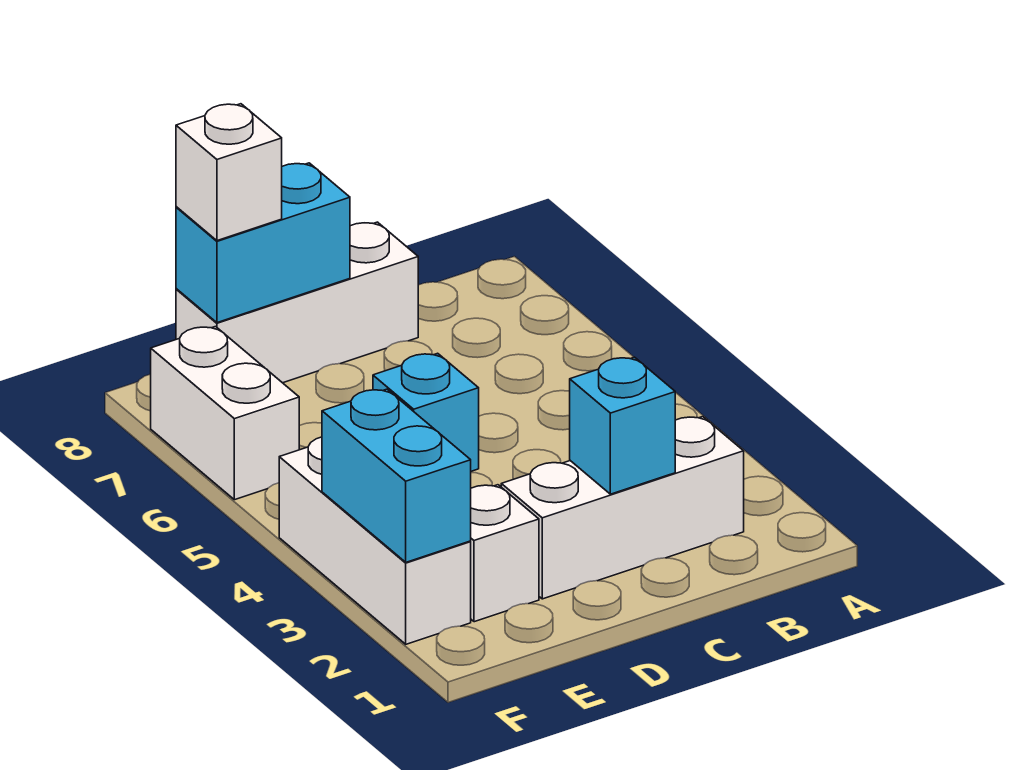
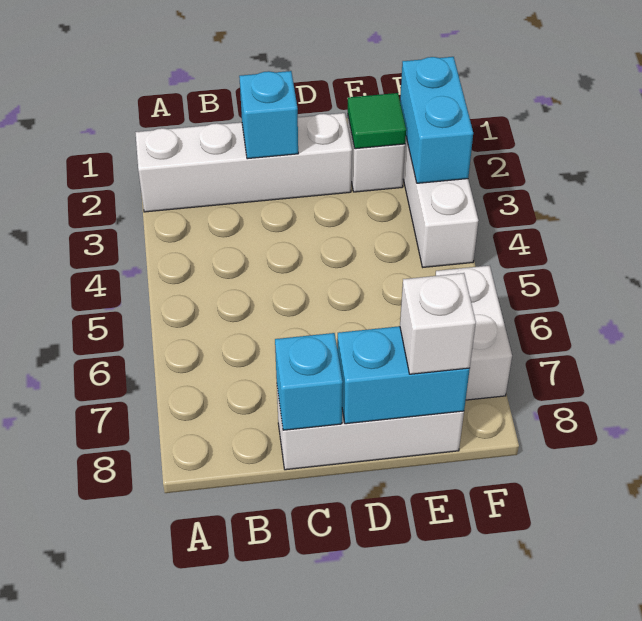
white 1x3 brick [501,417,744,599] -> white 1x4 brick [135,113,352,212]
cyan 1x1 brick [373,353,479,471] -> cyan 1x1 brick moved to [275,333,343,430]
none -> green 1x1 tile [348,93,406,149]

